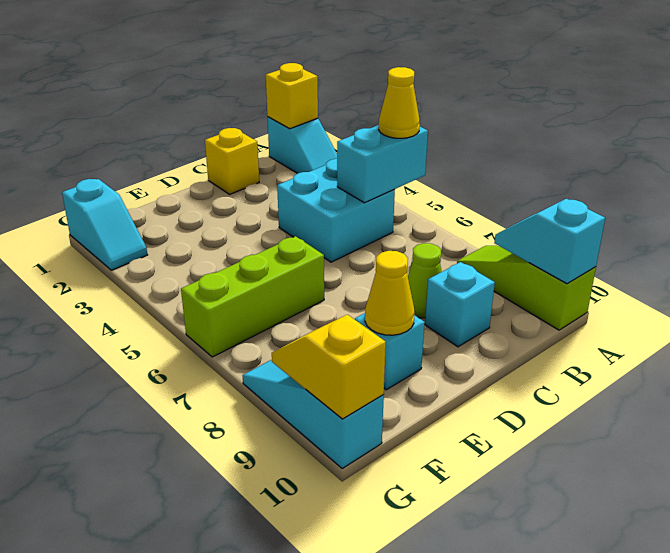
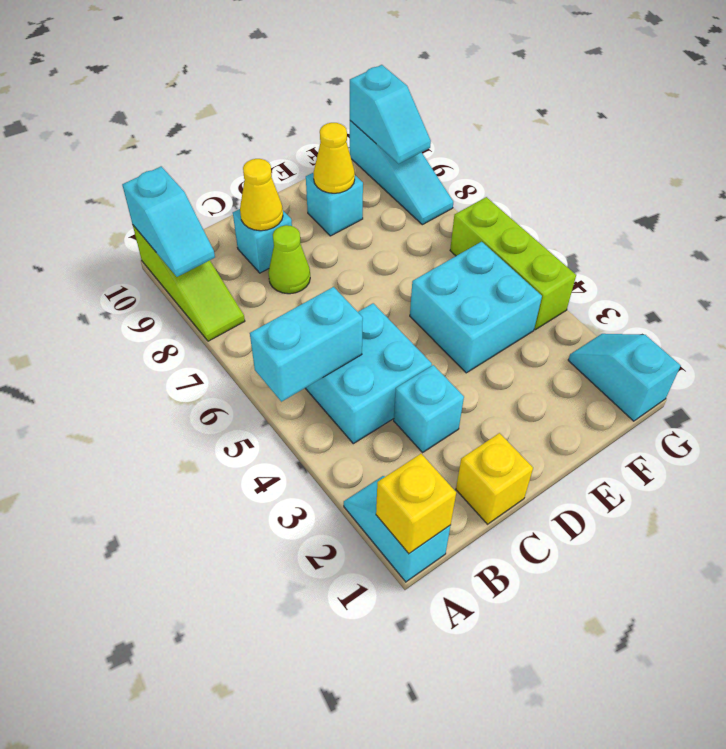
yellow 1x1 cone [379,67,420,138] -> yellow 1x1 cone moved to [240,159,283,231]
none -> cyan 1x1 brick [394,365,464,452]
none -> cyan 2x2 brick [410,242,542,373]
lime 1x3 brick [181,236,324,357] -> lime 1x3 brick turned to [450,197,576,330]
yellow 1x2 slope [272,315,386,419] -> cyan 1x2 slope [350,65,431,164]

